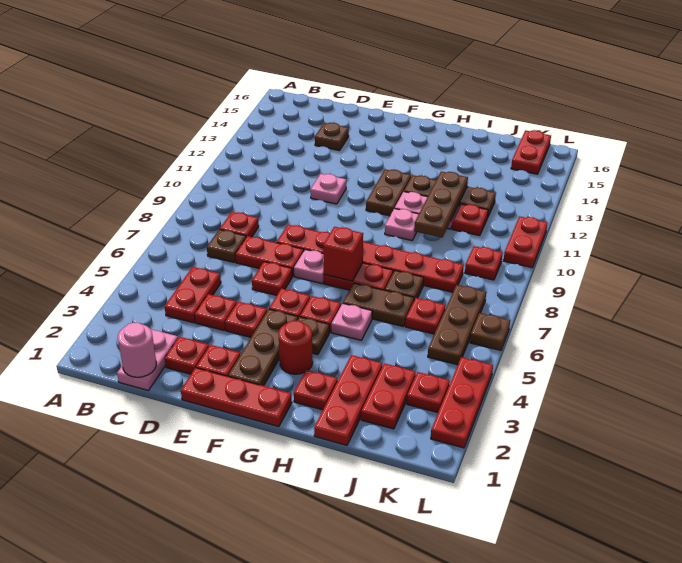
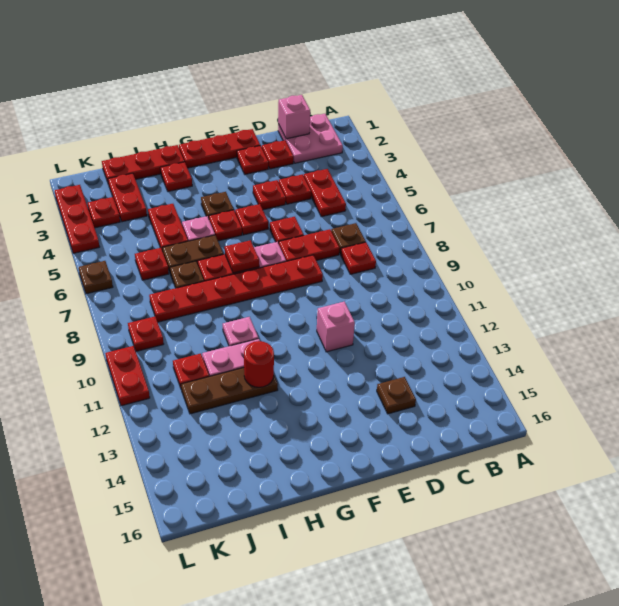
pink 1x2 plate [117,329,178,390] -> pink 2x2 plate [278,114,343,163]
pink 1x1 round brick [118,323,156,377] -> pink 1x1 brick [278,95,310,139]
pink 1x1 plate [310,174,346,204] -> pink 1x1 brick [317,302,355,352]
brown 1x3 plate [228,309,298,386] -> none
red 1x1 round brick [278,321,313,374] -> red 1x1 round brick moved to [244,341,274,387]
red 1x1 brick [323,227,363,281] -> red 1x1 plate [225,240,259,273]
brown 1x2 plate [366,169,411,216] -> none
red 1x3 plate [314,355,382,445] -> red 1x3 plate turned to [102,145,185,184]
brown 1x3 plate [414,172,468,237] -> none
brown 1x3 plate [428,285,486,365] -> none
red 1x2 plate [511,130,551,174] -> red 1x2 plate moved to [148,204,188,251]

